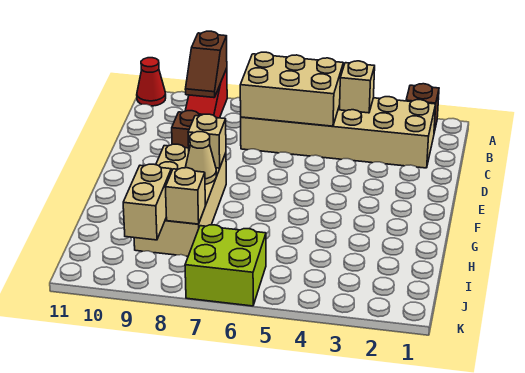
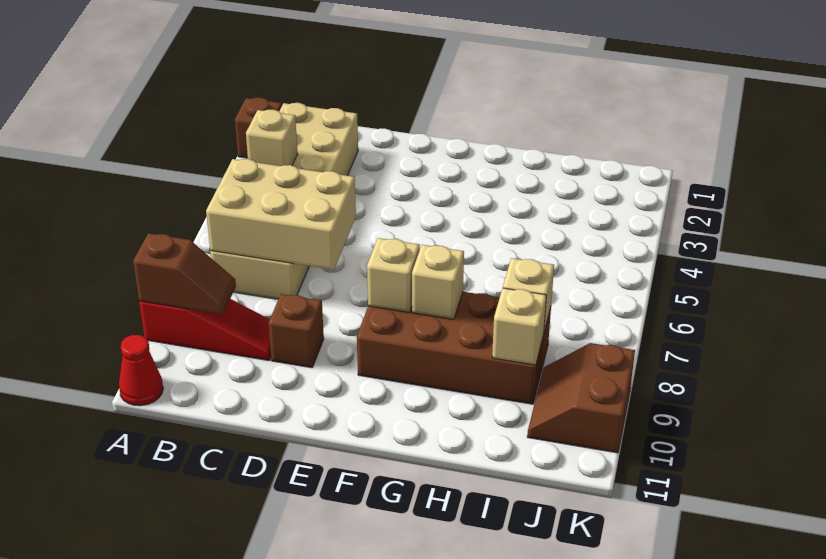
tan 2x3 brick [240,52,343,126] -> tan 2x3 brick turned to [206,159,356,270]
tan 2x4 brick [134,144,226,256] -> brown 2x4 brick [357,292,551,404]
tan 1x1 cone [185,132,216,184] -> tan 1x1 brick [412,245,464,319]
tan 1x2 brick [123,164,171,240] -> tan 1x1 brick [492,288,546,365]
lime 2x2 brick [185,225,266,306] -> none
none -> brown 2x2 slope [527,343,635,453]

